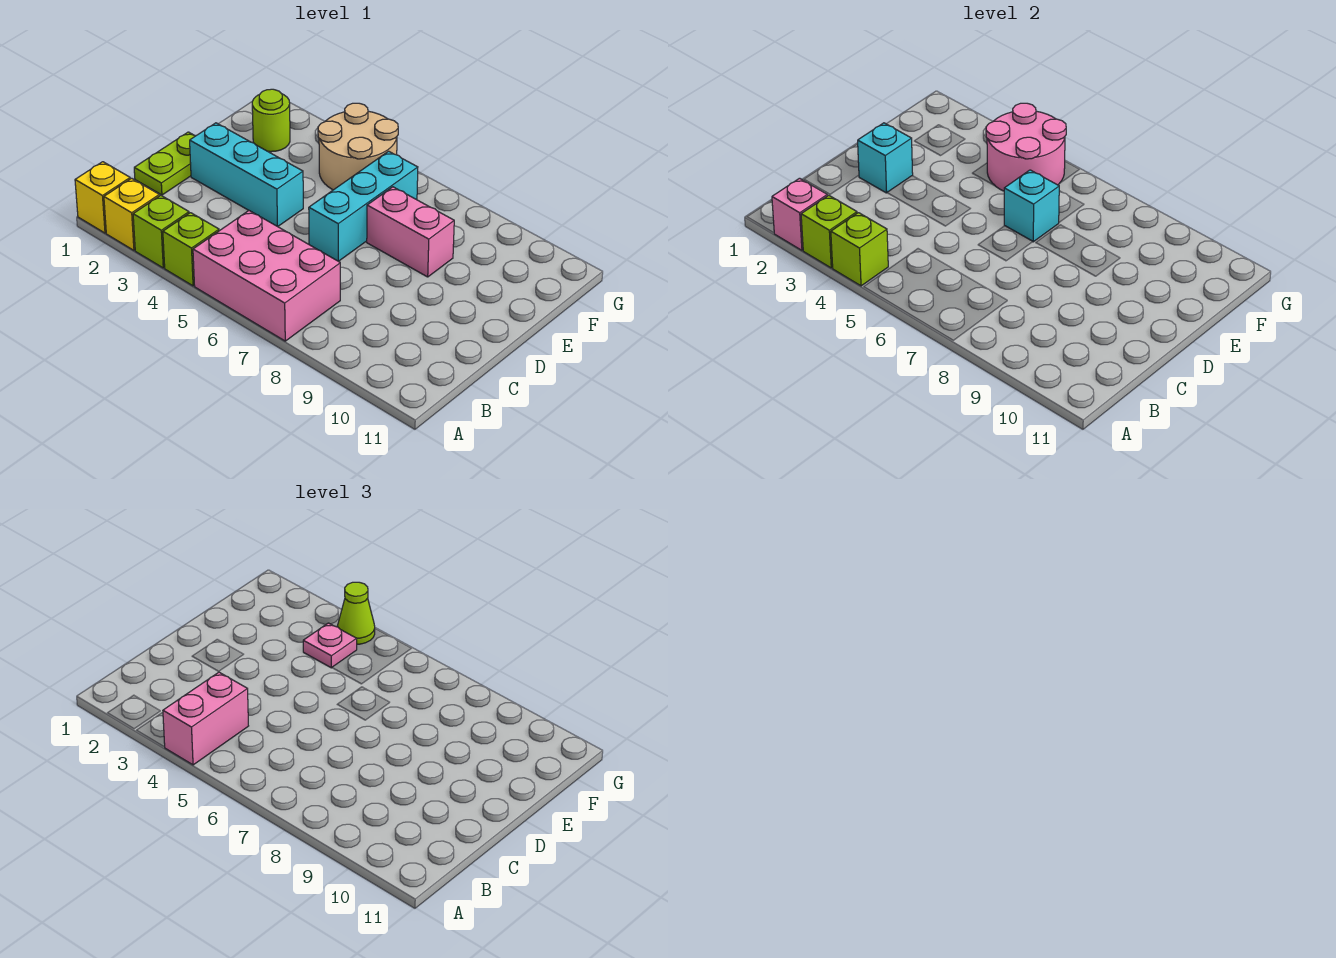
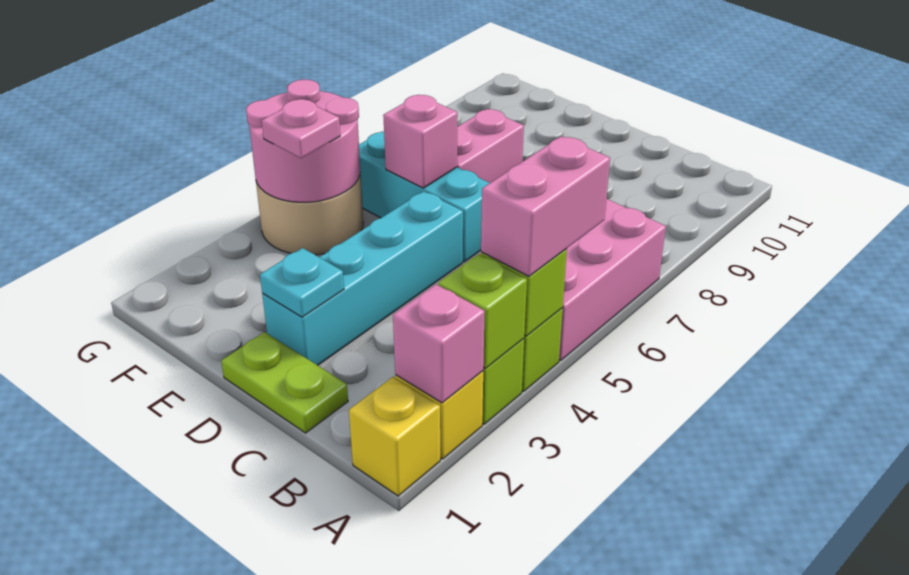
pink 1x2 brick [163,672,248,765] -> pink 1x2 brick turned to [481,136,610,276]
cyan 1x3 brick [190,123,303,226] -> cyan 1x4 brick [262,191,463,365]
cyan 1x1 brick [858,123,913,193] -> cyan 1x1 plate [260,248,344,317]
cyan 1x1 brick [1004,170,1059,242] -> pink 1x1 brick [383,95,457,188]
lime 1x1 round brick [252,89,290,152] -> none
lime 1x1 cone [337,582,375,644] -> none

